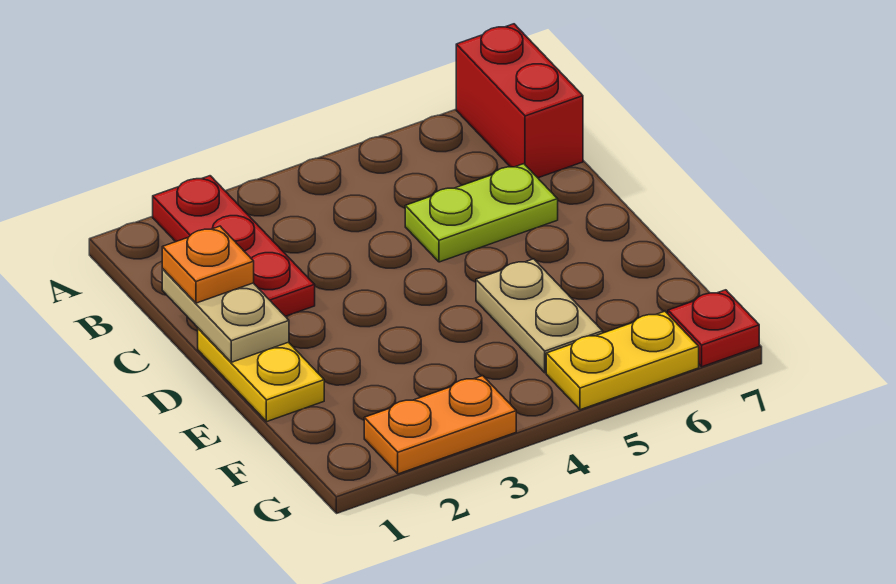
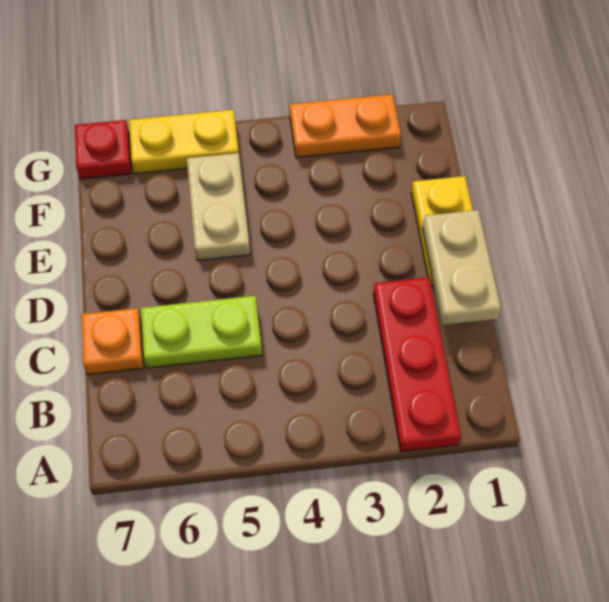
red 1x2 brick [456,24,583,178] -> none
orange 1x1 plate [162,226,254,303] -> orange 1x1 plate moved to [81,308,144,375]

